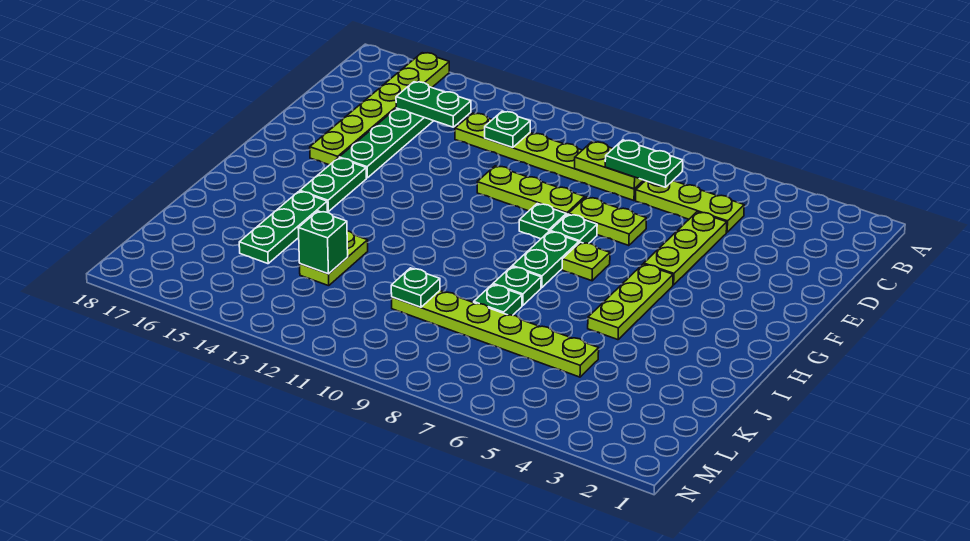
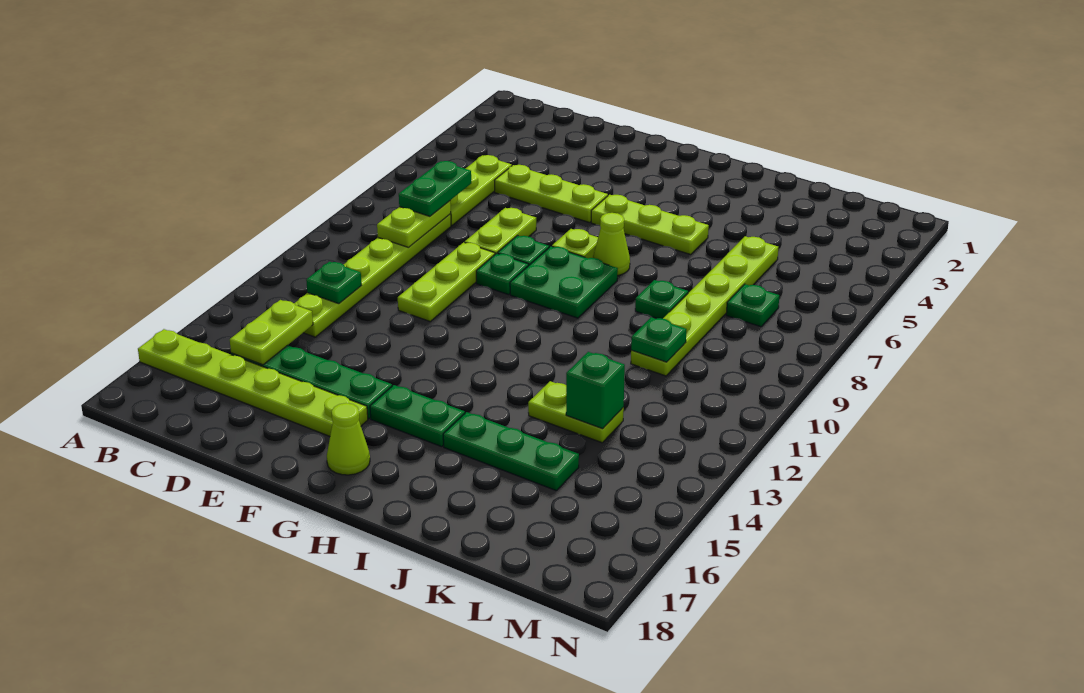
green 1x2 plate [396,82,471,127] -> lime 1x2 plate [230,300,313,365]
green 1x2 plate [512,231,579,287] -> green 2x2 plate [510,246,618,318]
none -> lime 1x1 cone [327,403,370,475]
none -> lime 1x1 cone [593,213,630,276]
green 1x1 plate [493,267,541,306] -> green 1x1 plate moved to [726,284,779,327]

